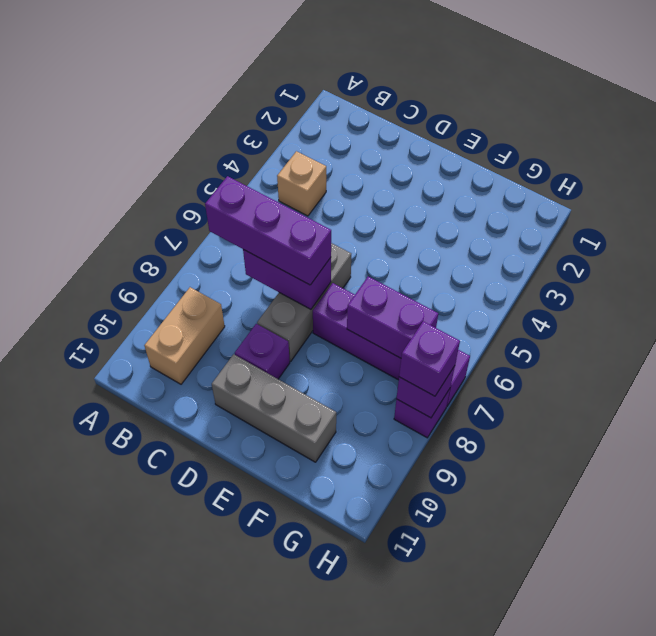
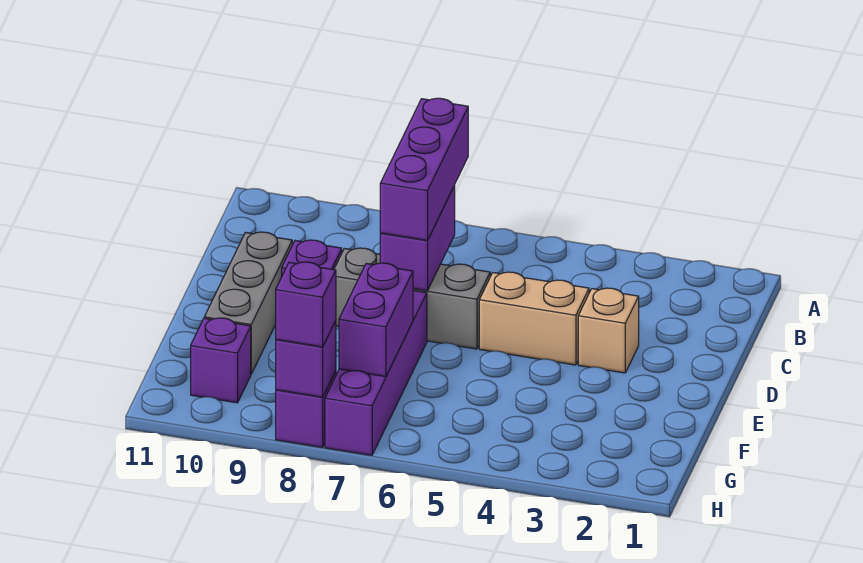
tan 1x1 brick [277,151,326,216] -> tan 1x1 brick moved to [578,288,639,373]
tan 1x2 brick [144,287,225,384] -> tan 1x2 brick moved to [479,272,589,365]
none -> purple 1x1 brick [191,318,251,403]

